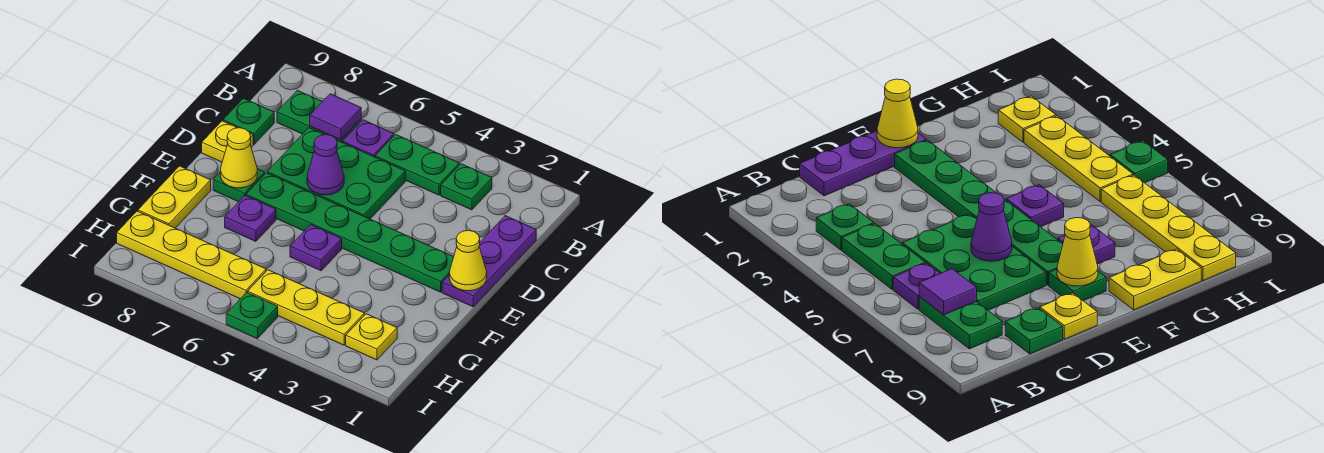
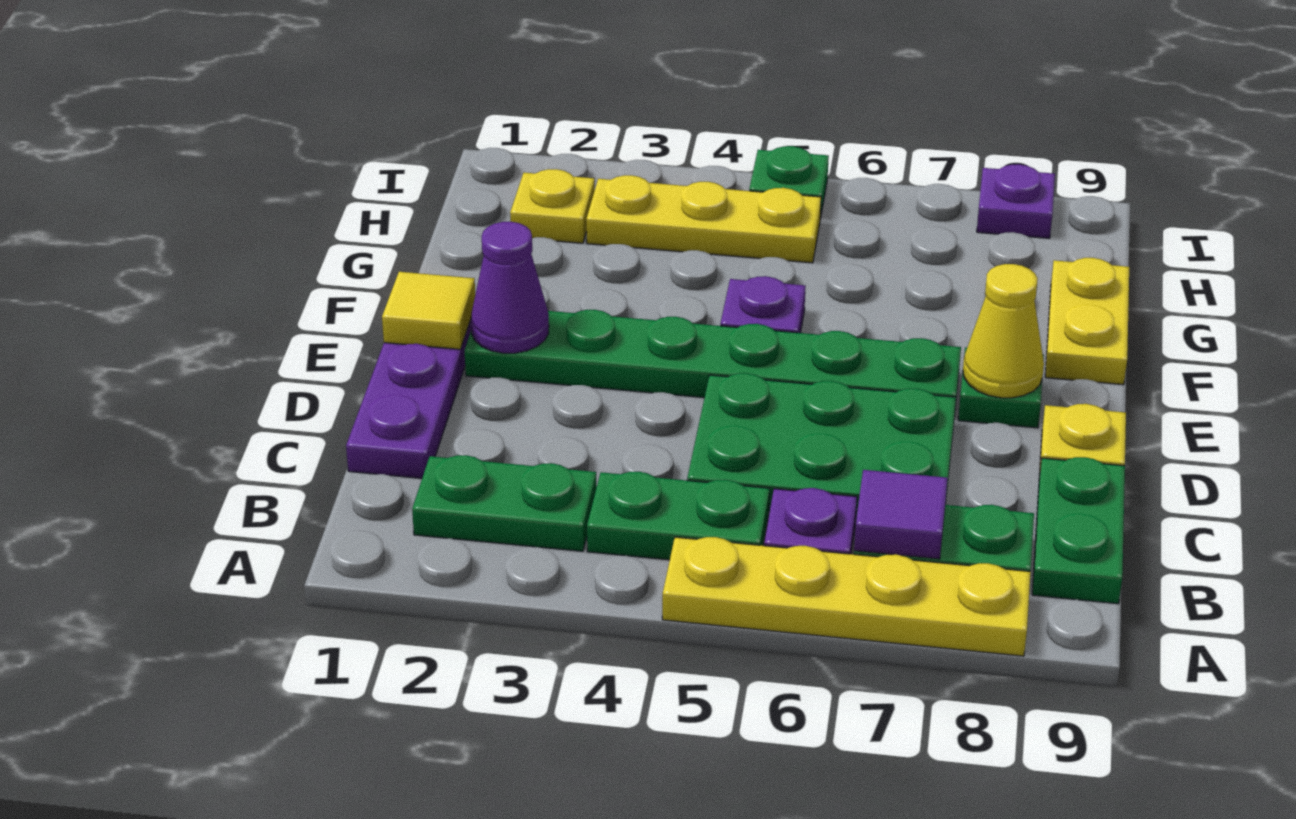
green 1x1 plate [441,164,492,210] -> green 1x2 plate [412,455,597,551]
green 1x1 plate [223,98,274,144] -> green 1x2 plate [1032,457,1125,604]
purple 1x1 cone [307,135,344,195] -> purple 1x1 cone moved to [471,222,549,353]
yellow 1x1 cone [449,230,487,291] -> yellow 1x1 tile [382,272,475,349]
purple 1x1 plate [225,195,276,241] -> purple 1x1 plate moved to [977,164,1055,238]
yellow 1x4 plate [117,211,266,299] -> yellow 1x4 plate moved to [662,537,1031,656]

